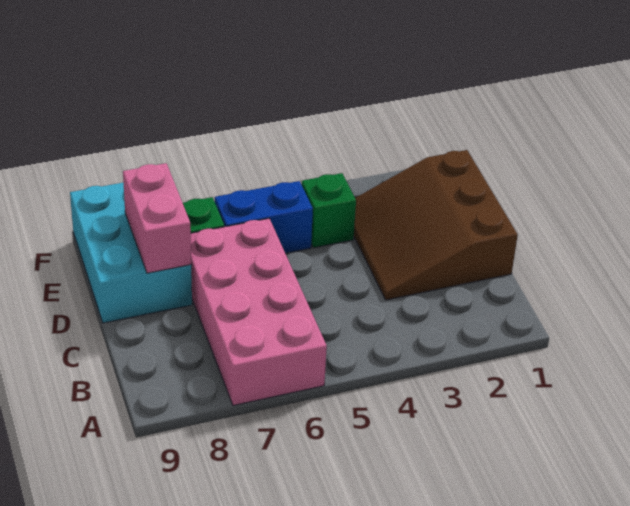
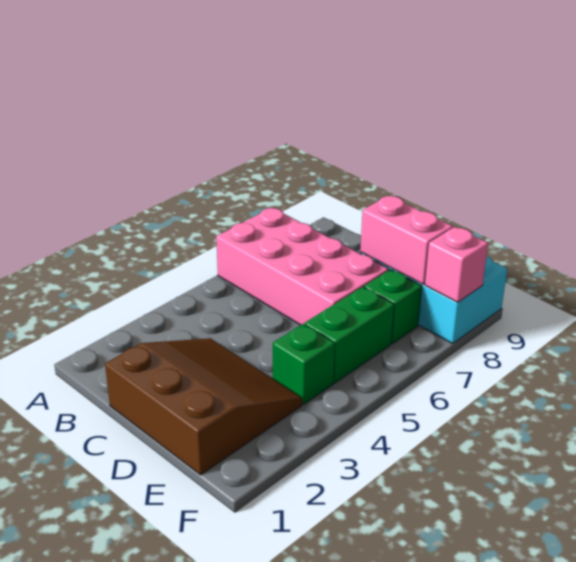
blue 1x2 brick [215,181,313,253] -> green 1x2 brick [305,287,394,383]
none -> pink 1x1 brick [425,227,488,302]

